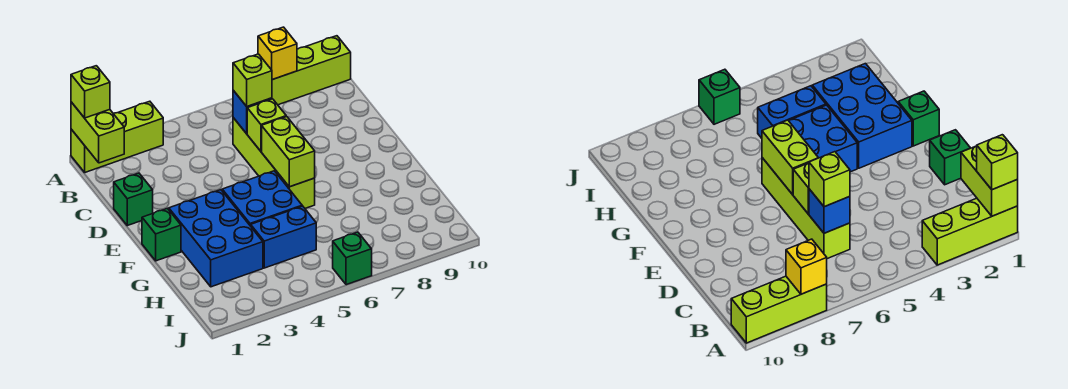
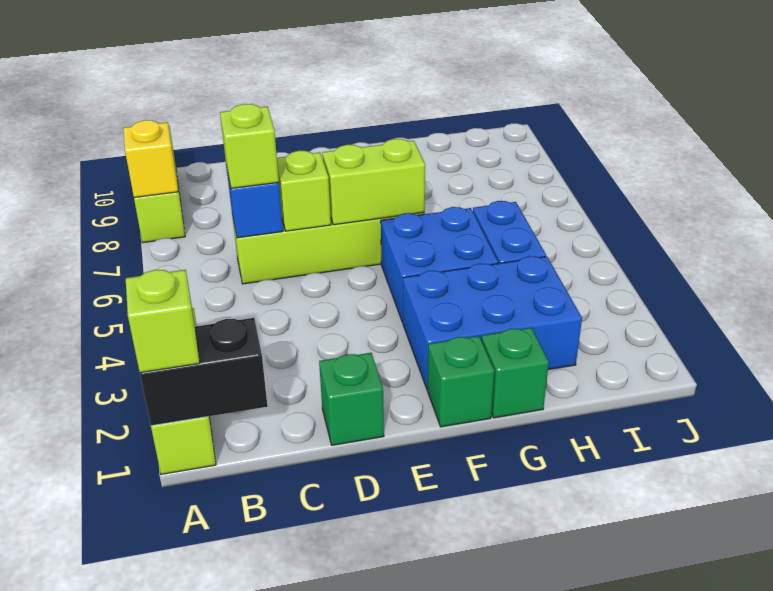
lime 1x2 brick [71,102,124,163] -> black 1x2 brick [140,318,268,426]
green 1x1 brick [333,232,372,285] -> green 1x1 brick moved to [481,328,549,418]

